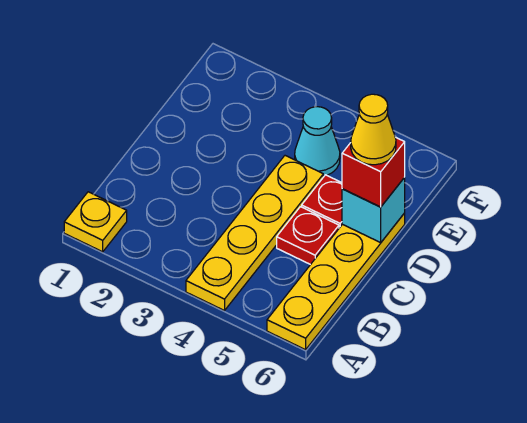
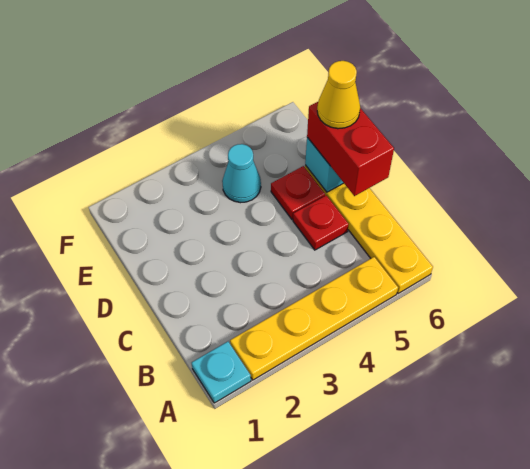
yellow 1x1 plate [64,192,127,252] -> cyan 1x1 plate [192,342,251,403]
yellow 1x4 plate [186,156,323,311] -> yellow 1x4 plate turned to [230,257,398,380]
red 1x1 brick [342,137,405,207] -> red 1x2 brick [307,102,394,196]

